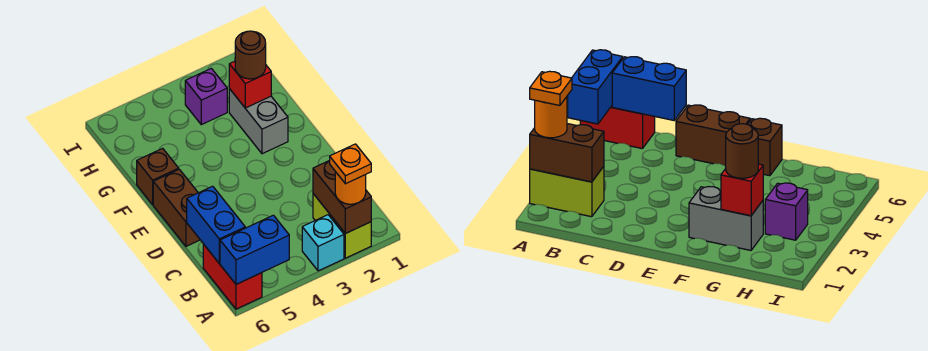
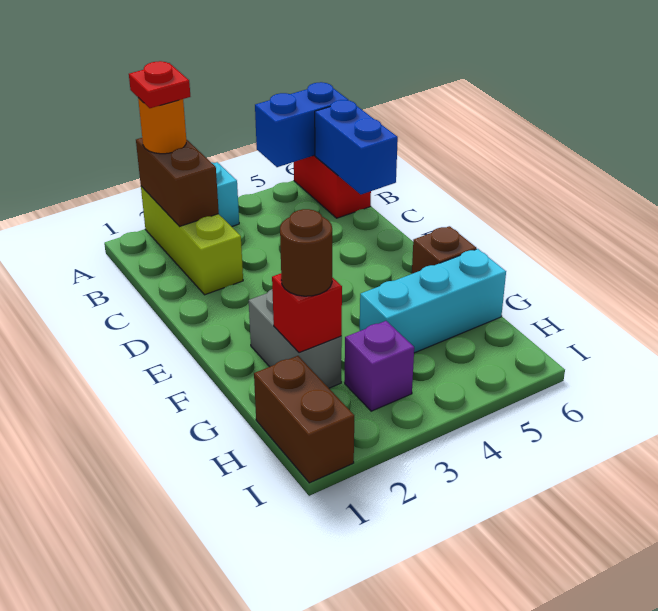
lime 1x2 brick [313,194,371,258] -> lime 1x3 brick [141,186,243,295]
orange 1x1 plate [330,144,371,184] -> red 1x1 plate [129,61,190,108]
brown 1x2 brick [153,169,200,246] -> brown 1x2 brick moved to [254,356,354,483]
none -> cyan 1x3 brick [360,249,506,353]

